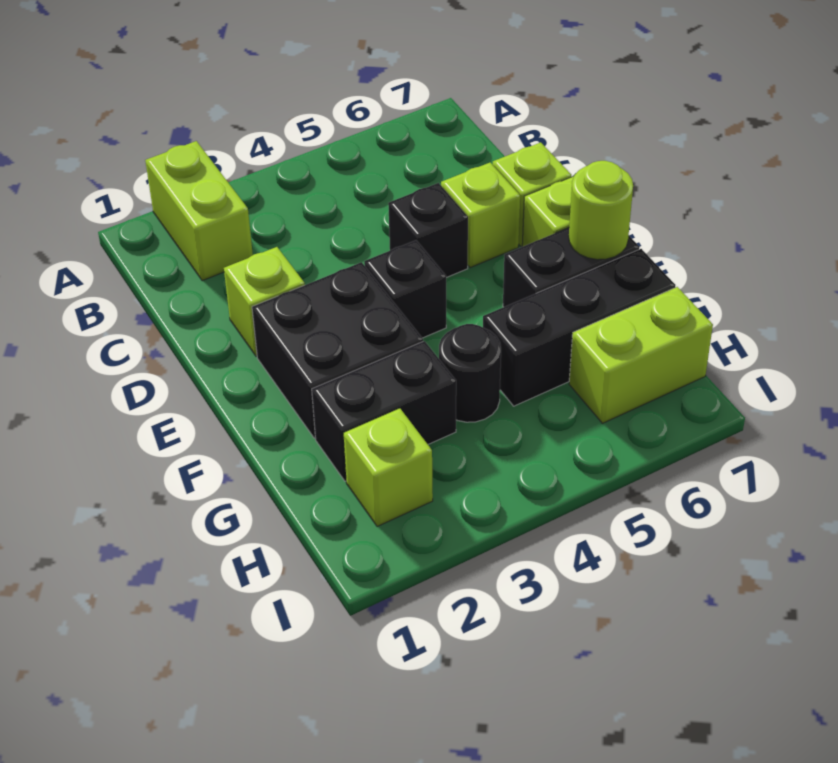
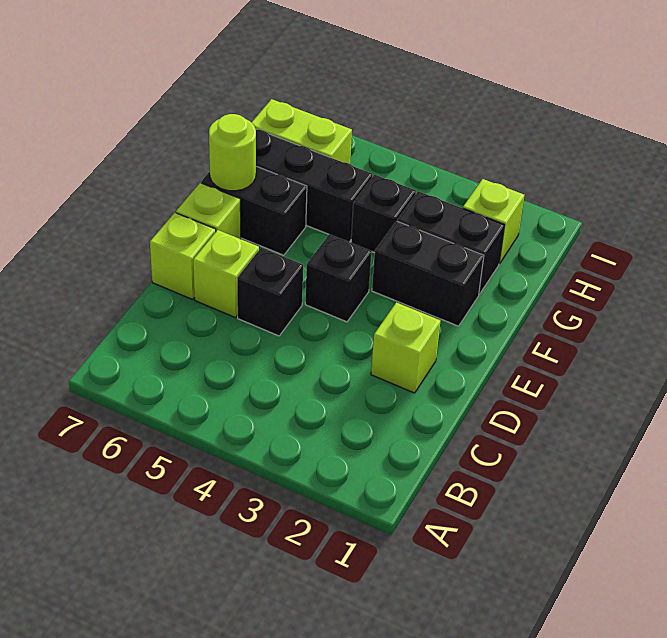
lime 1x2 brick [145,141,253,281] -> none
black 2x2 brick [252,262,423,438] -> black 1x2 brick [372,221,484,326]
black 1x1 round brick [439,324,501,422] -> black 1x1 brick [351,175,416,253]

